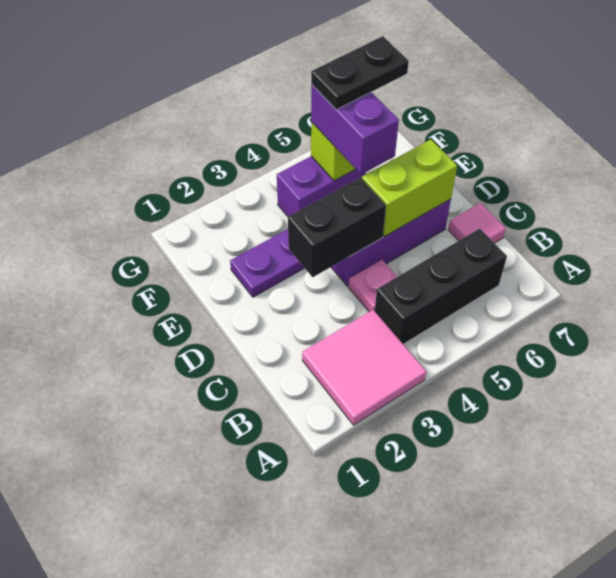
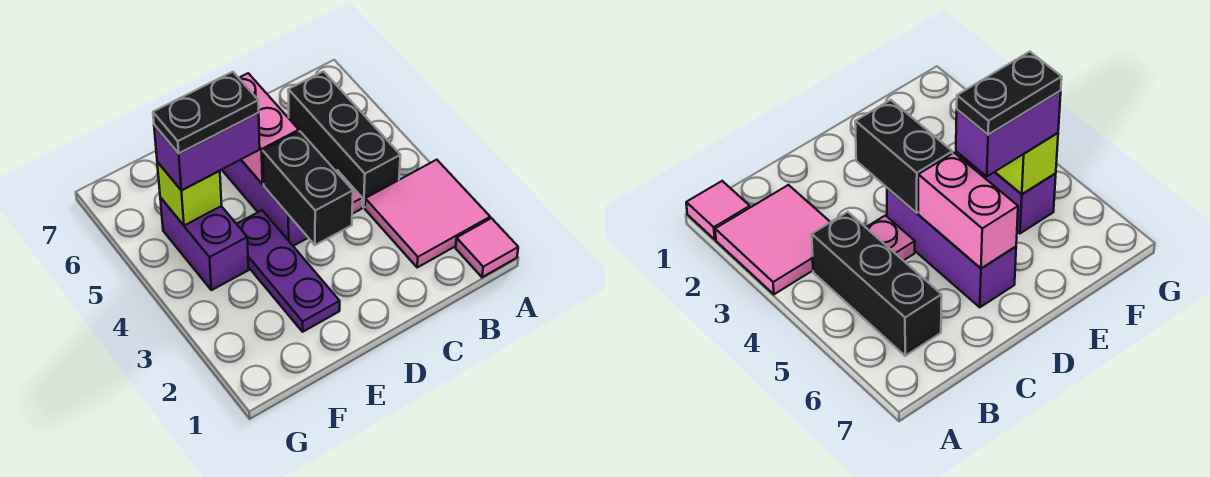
pink 1x1 tile [448,203,506,243] -> pink 1x1 tile moved to [456,218,518,277]
lime 1x2 brick [362,139,457,236] -> pink 1x2 brick [239,73,299,184]
black 1x2 plate [311,36,409,110] -> black 1x2 plate turned to [153,72,259,153]

